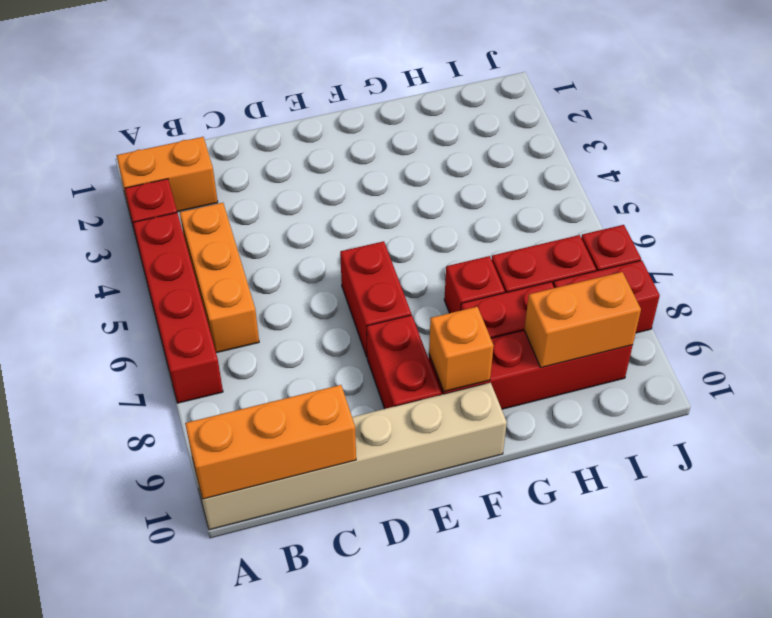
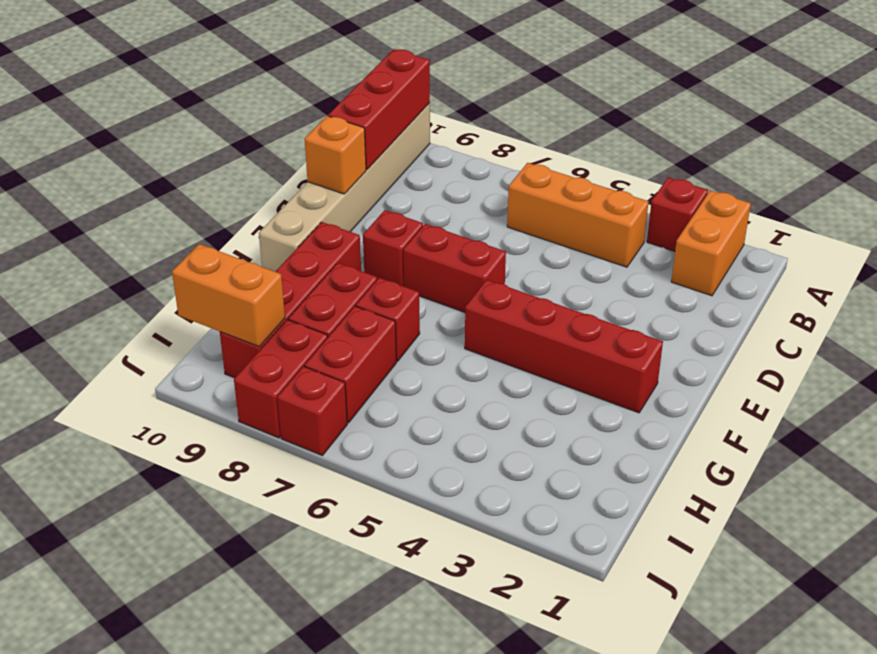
red 1x4 brick [133,213,223,403] -> red 1x4 brick moved to [465,280,663,413]
orange 1x3 brick [185,385,356,499] -> red 1x3 brick [328,49,430,170]
red 1x2 brick [367,315,441,409] -> red 1x1 brick [363,210,423,286]
orange 1x1 brick [429,307,494,392] -> orange 1x1 brick moved to [305,116,366,194]
orange 1x2 brick [524,272,641,368] -> orange 1x2 brick turned to [172,244,285,347]

